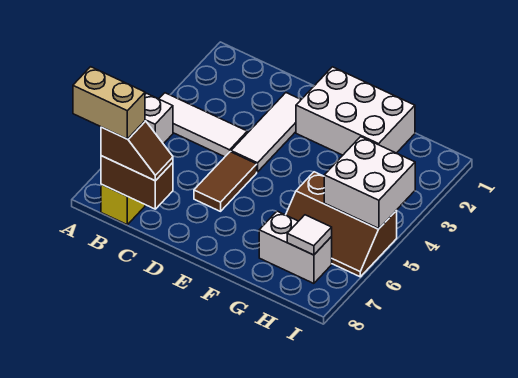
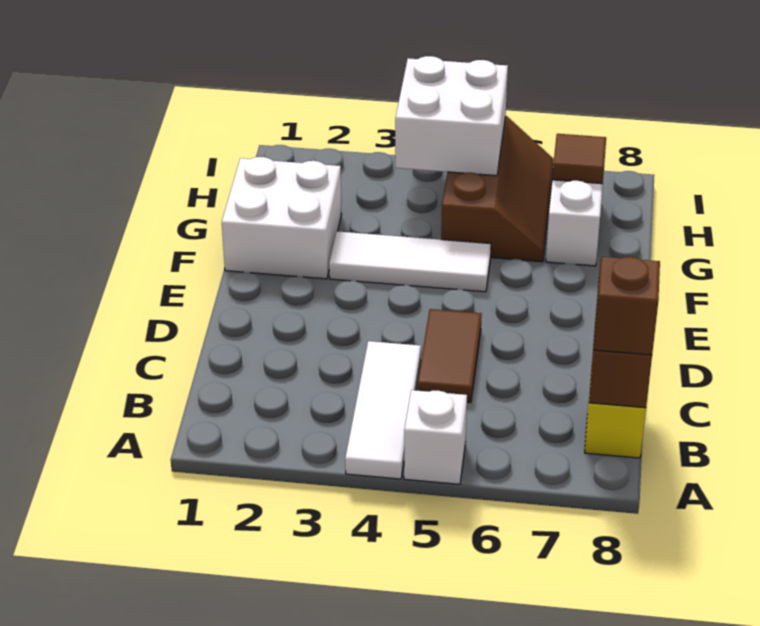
tan 1x2 brick [73,67,145,139] -> none
white 1x3 tile [231,93,301,172] -> white 1x3 tile moved to [329,231,491,292]
brown 1x2 tile [194,152,257,211] -> brown 1x2 tile turned to [417,309,482,403]
white 2x3 brick [296,67,415,155] -> white 2x2 brick [222,157,341,279]
white 1x1 tile [287,215,332,255] -> brown 1x1 tile [552,134,606,184]

